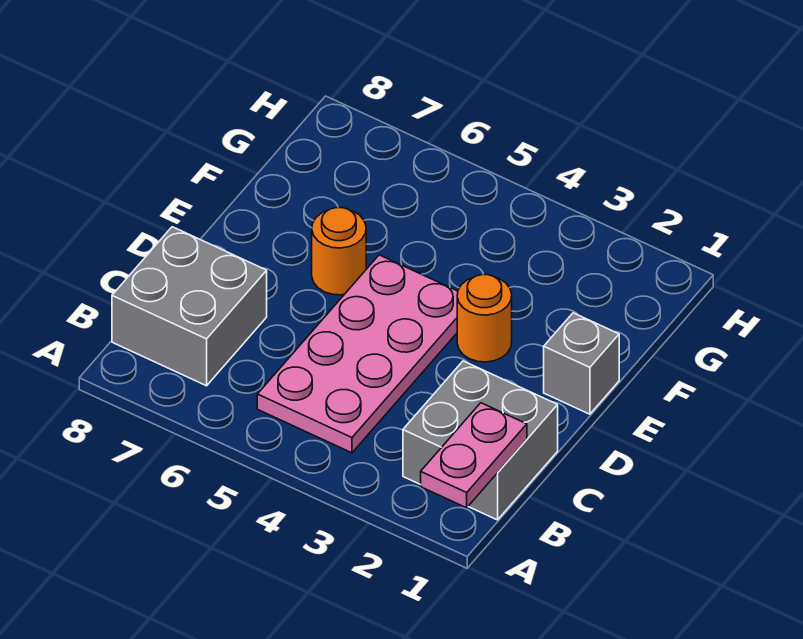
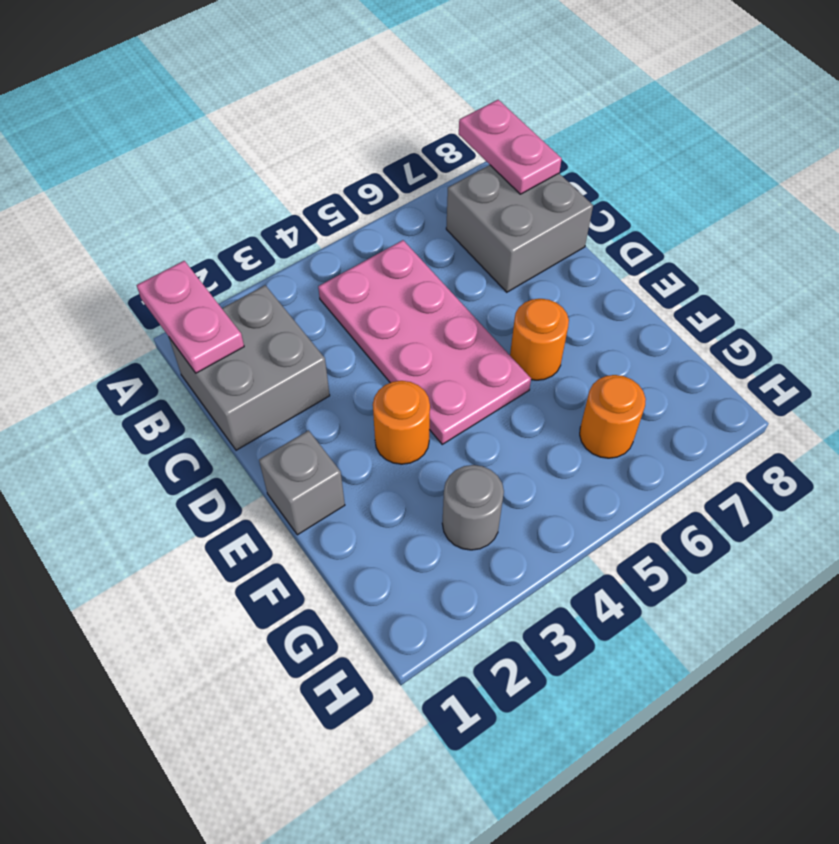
none -> pink 1x2 plate [459,100,562,194]
none -> grey 1x1 round brick [442,465,504,550]
none -> orange 1x1 round brick [580,375,646,458]

